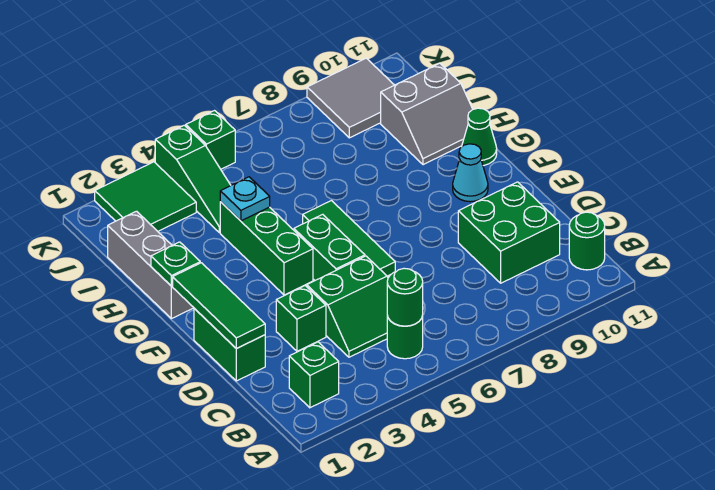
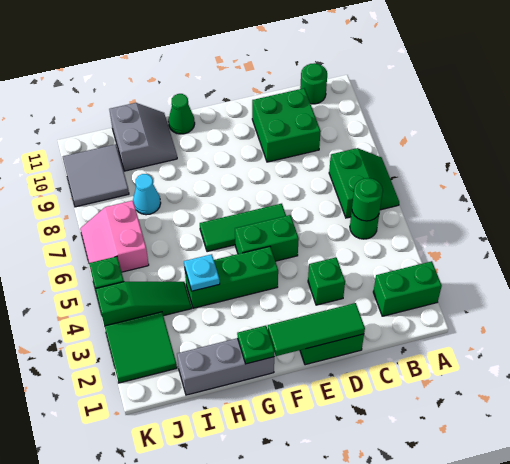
green 1x1 brick [289,342,339,408] -> green 1x2 brick [373,261,442,316]
green 2x2 slope [307,256,388,357] -> green 2x2 slope moved to [329,148,399,218]
cyan 1x1 cone [453,144,488,202] -> cyan 1x1 cone moved to [133,174,161,215]
none -> pink 2x2 slope [80,201,149,272]

